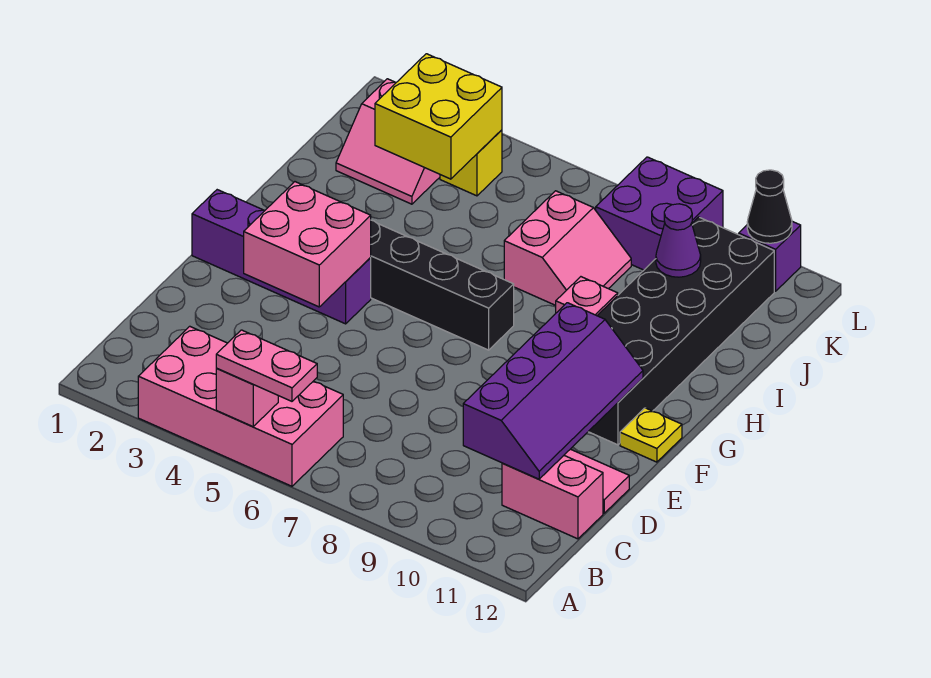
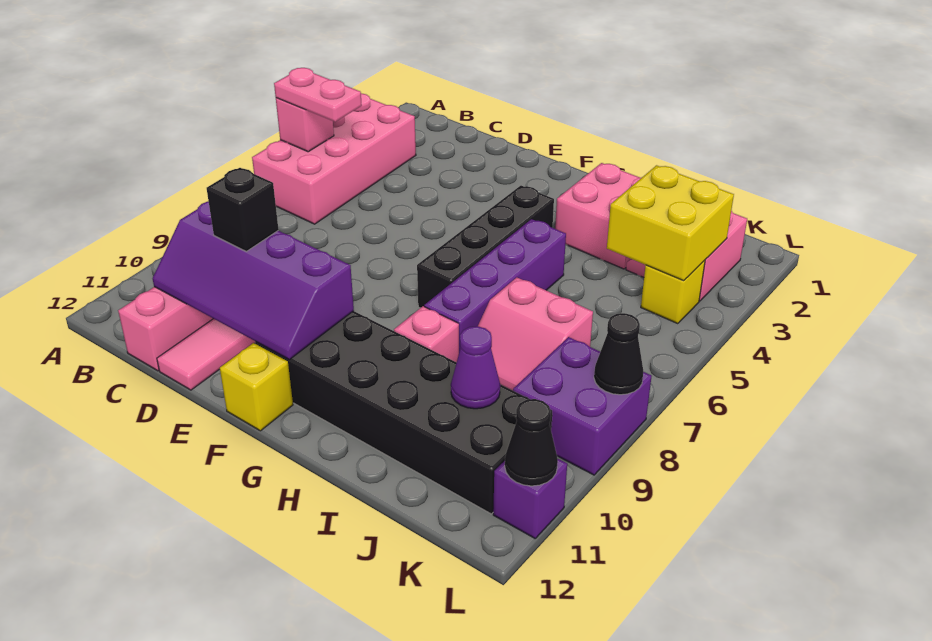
pink 1x2 plate [216,330,317,401] -> pink 1x2 plate turned to [274,68,362,122]
none -> black 1x1 brick [207,168,279,251]
pink 2x2 brick [244,182,371,307] -> pink 2x2 brick moved to [555,163,642,269]
purple 1x4 brick [192,190,371,324] -> purple 1x4 brick moved to [424,219,566,352]
yellow 1x1 plate [620,408,682,462] -> yellow 1x1 brick [220,343,293,431]
none -> black 1x1 cone [594,313,643,395]

